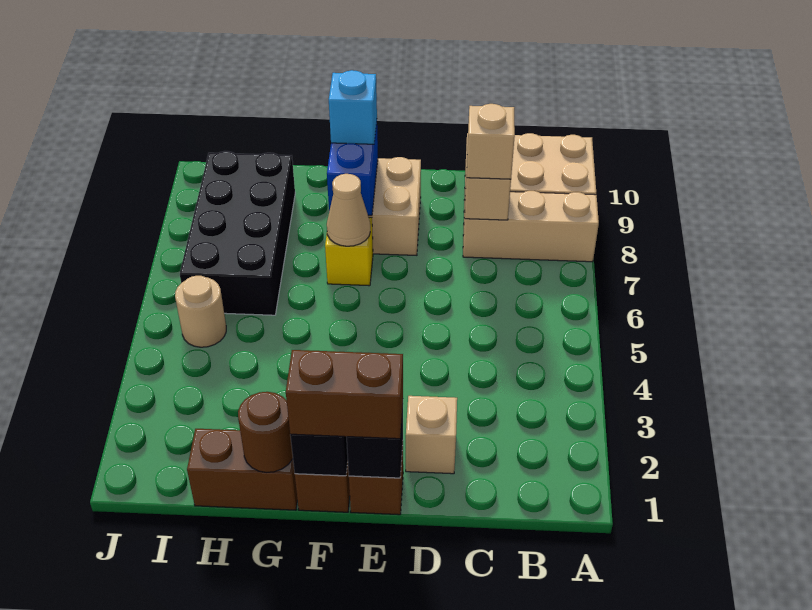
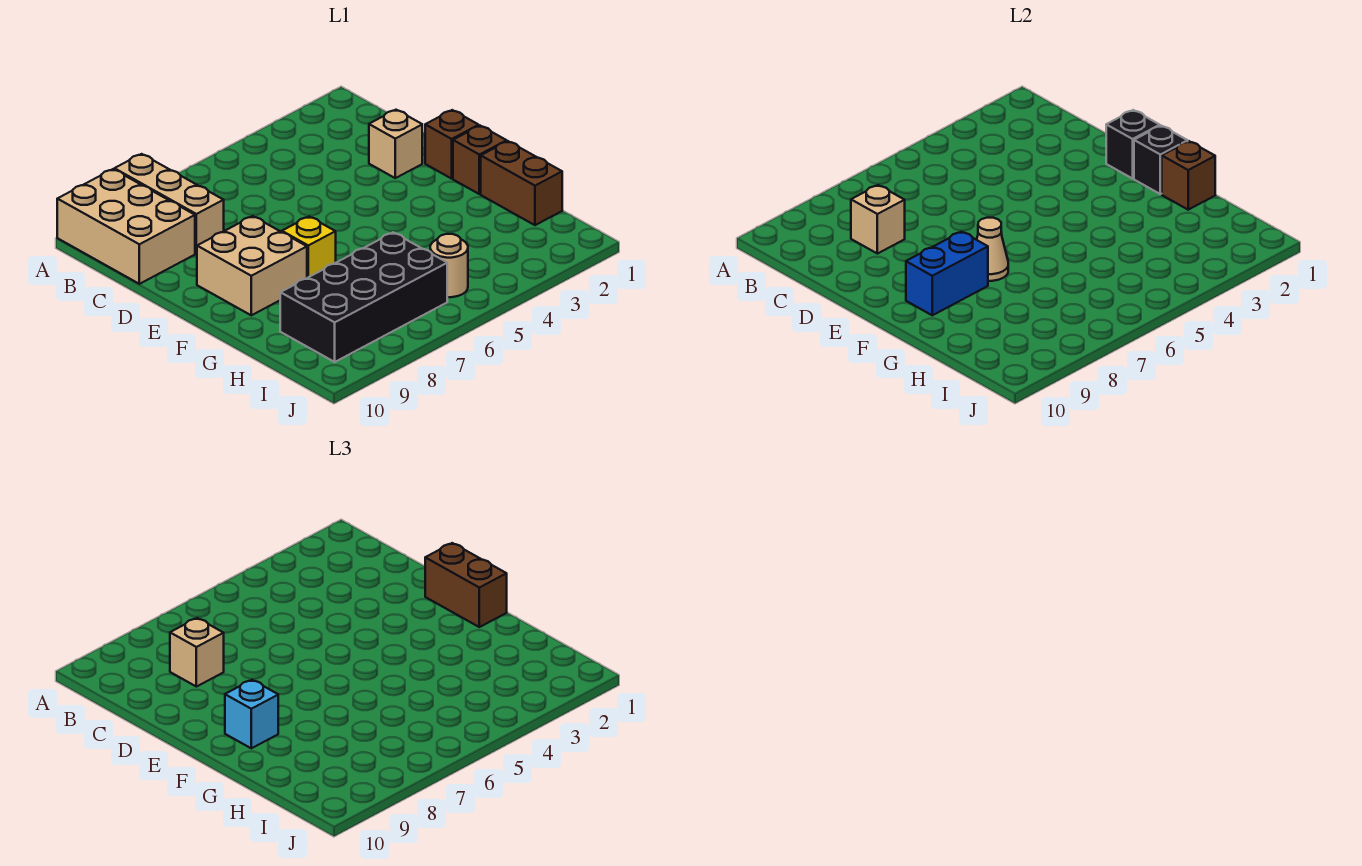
brown 1x1 round brick [238,392,293,472] -> brown 1x1 brick [1162,141,1215,210]

